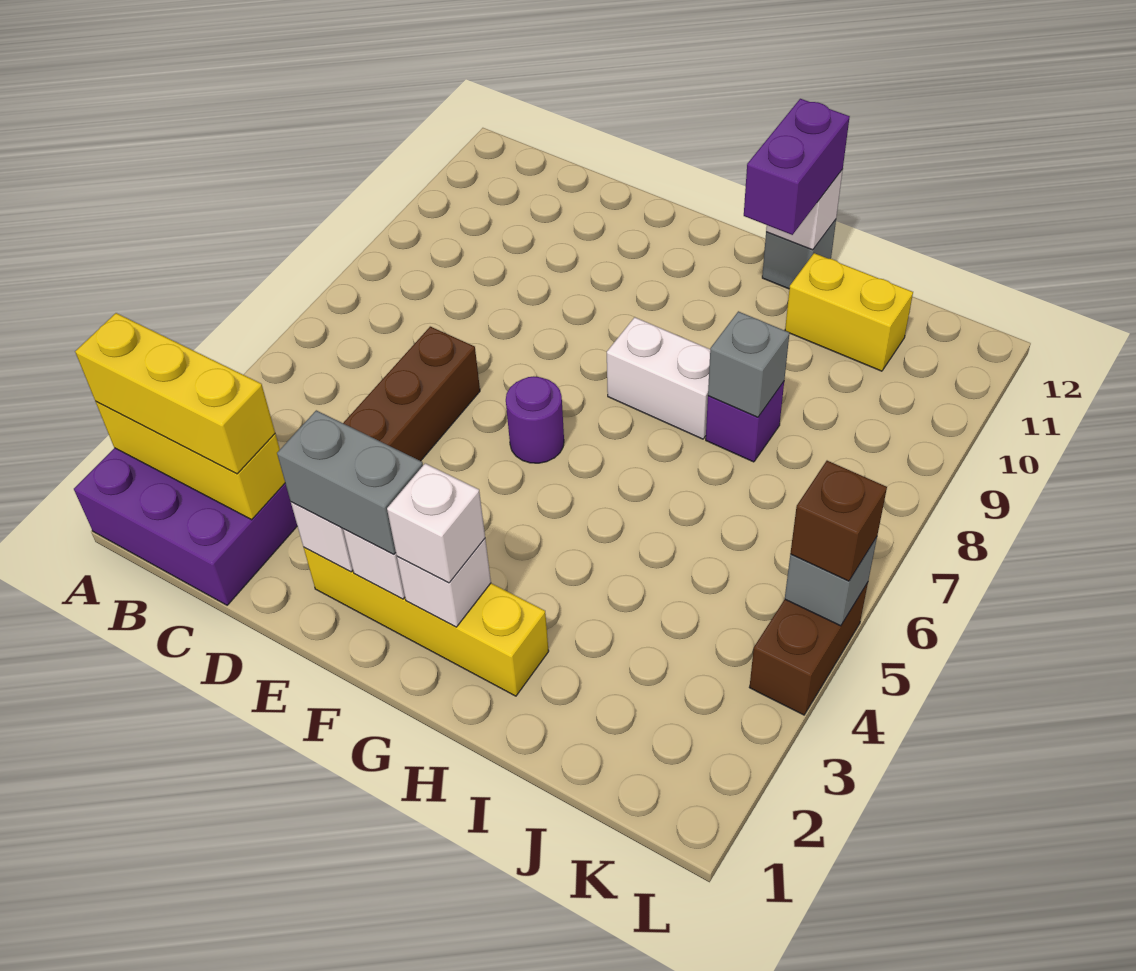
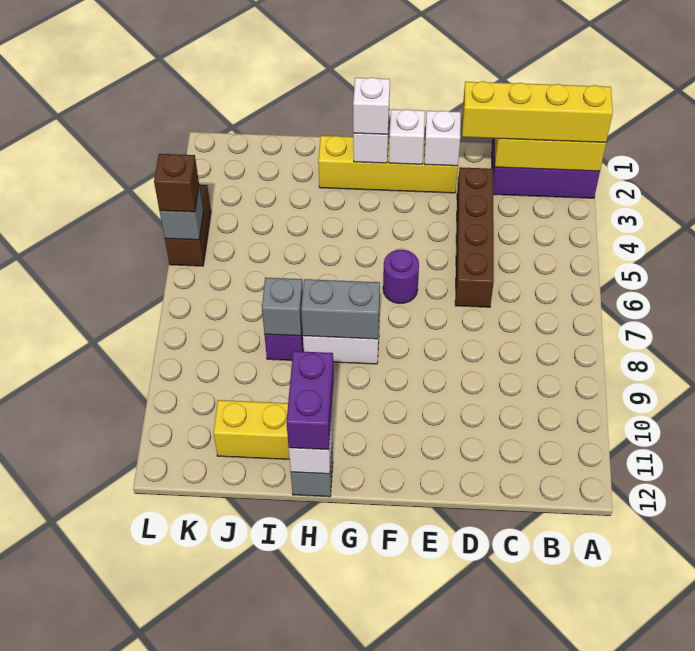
yellow 1x3 brick [75,313,275,474] -> yellow 1x4 brick [462,81,613,142]
grey 1x2 brick [277,410,423,554] -> grey 1x2 brick moved to [301,279,380,339]

